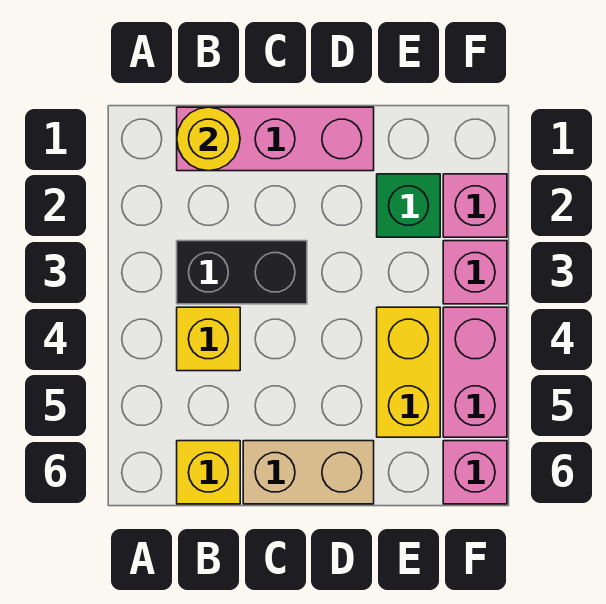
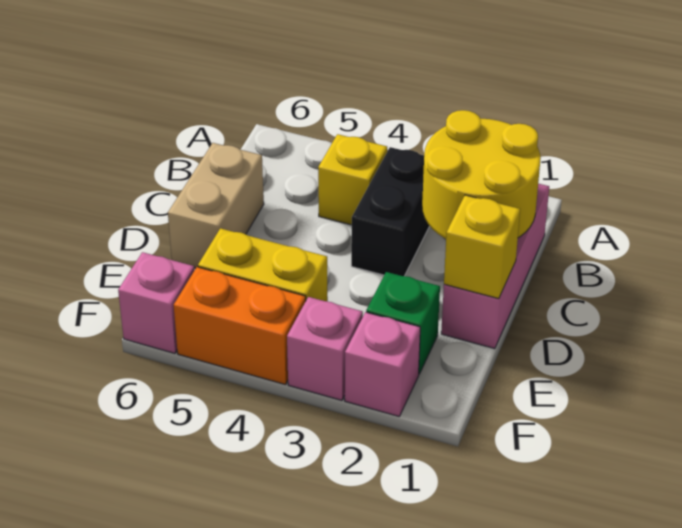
yellow 1x1 round brick [177,107,240,171] -> yellow 2x2 round brick [422,110,541,239]
yellow 1x1 brick [177,441,240,504] -> yellow 1x1 brick moved to [444,195,520,299]
pink 1x2 brick [443,307,507,437] -> orange 1x2 brick [174,267,306,385]

